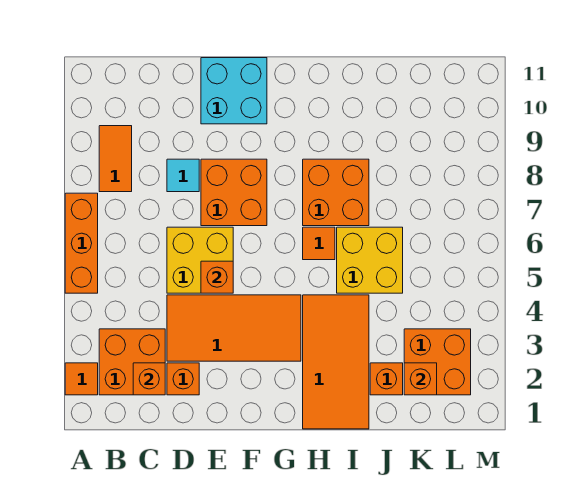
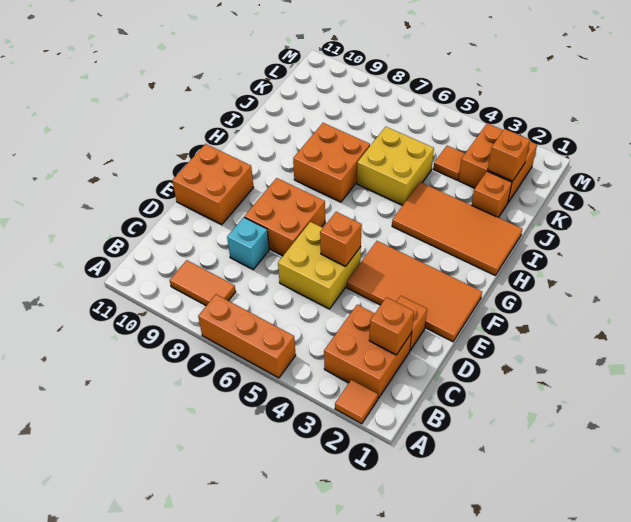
orange 2x4 tile [167,295,301,361] -> orange 2x4 tile turned to [347,241,482,342]
cyan 1x1 tile [167,159,199,192] -> cyan 1x1 brick [227,217,269,269]
cyan 2x2 brick [201,58,267,124] -> orange 2x2 brick [172,144,254,225]
orange 1x1 tile [303,227,335,260] -> orange 1x1 tile moved to [433,146,465,180]

